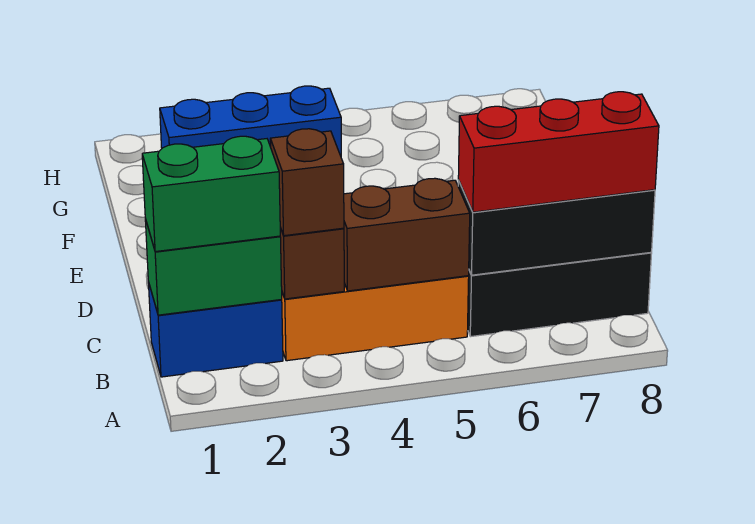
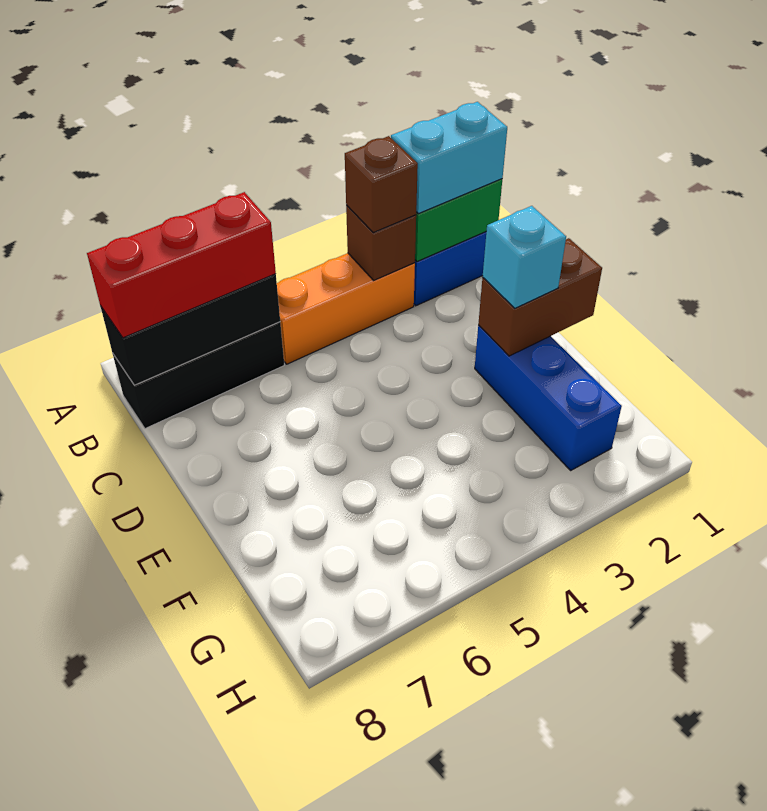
green 1x2 brick [142,136,280,252] -> cyan 1x2 brick [391,102,507,214]
brown 1x2 brick [344,178,470,291] -> brown 1x2 brick moved to [478,238,602,356]
none -> cyan 1x1 brick [483,206,566,308]
blue 1x3 brick [160,86,341,156] -> blue 1x3 brick turned to [475,325,622,470]

